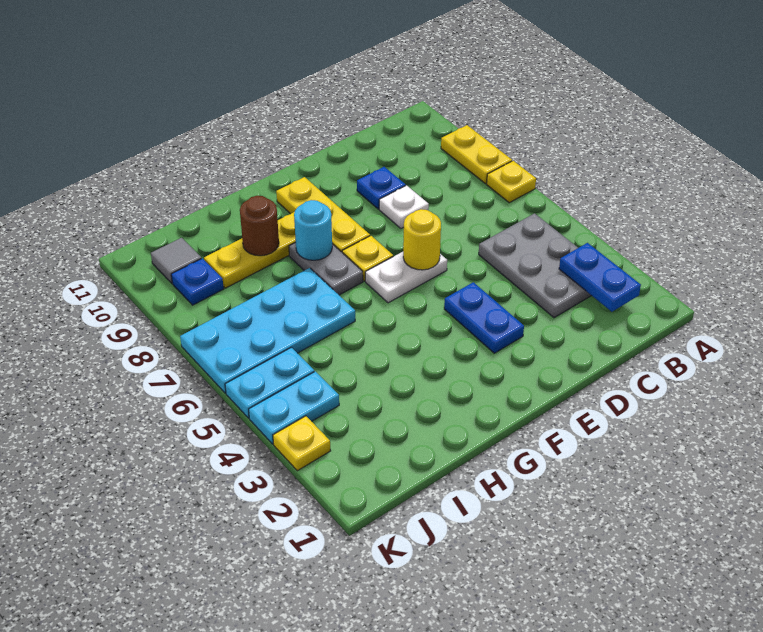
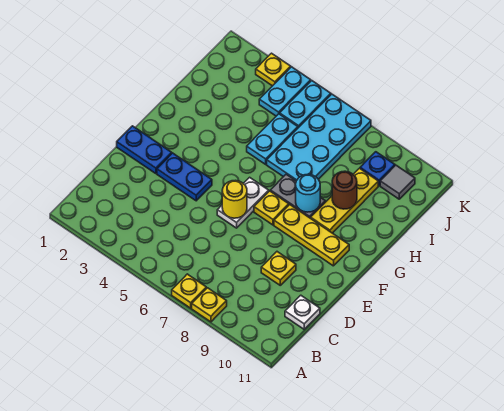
yellow 1x2 plate [441,125,512,184] -> yellow 1x1 plate [192,288,227,322]
blue 1x2 plate [559,243,641,312] -> blue 1x2 plate moved to [117,126,172,174]
grey 2x3 plate [479,213,591,318] -> none
white 1x1 plate [379,185,429,228] -> white 1x1 plate moved to [285,295,320,329]
blue 1x1 plate [357,167,406,209] -> yellow 1x1 plate [261,252,296,285]
none -> cyan 1x2 plate [247,114,298,164]

